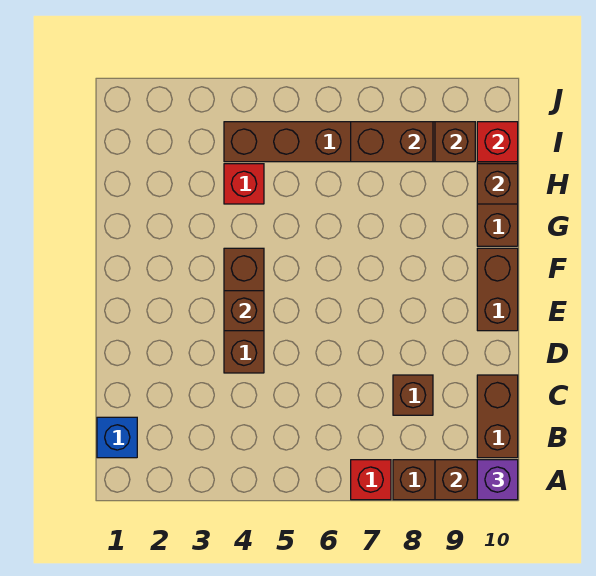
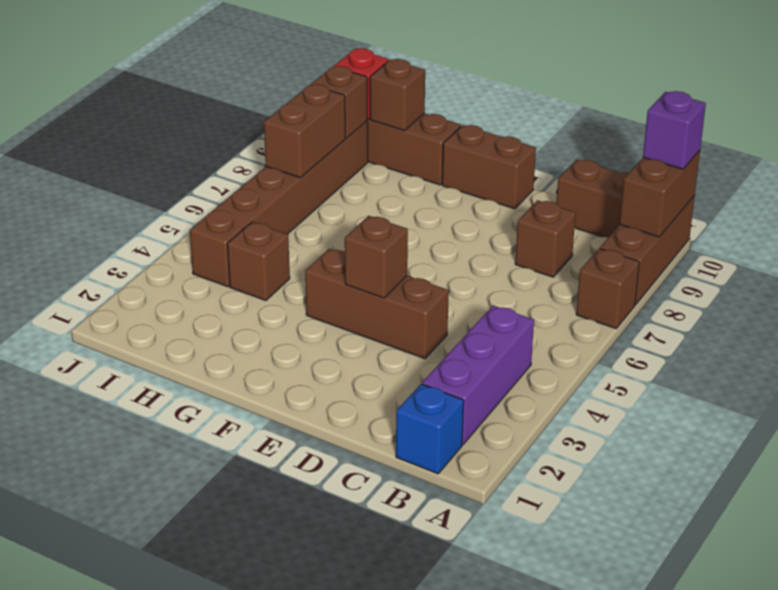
red 1x1 brick [351,460,391,500] -> brown 1x1 brick [576,248,639,328]
none -> purple 1x3 brick [422,306,534,445]
red 1x1 brick [224,164,264,204] -> brown 1x1 brick [227,222,290,300]

